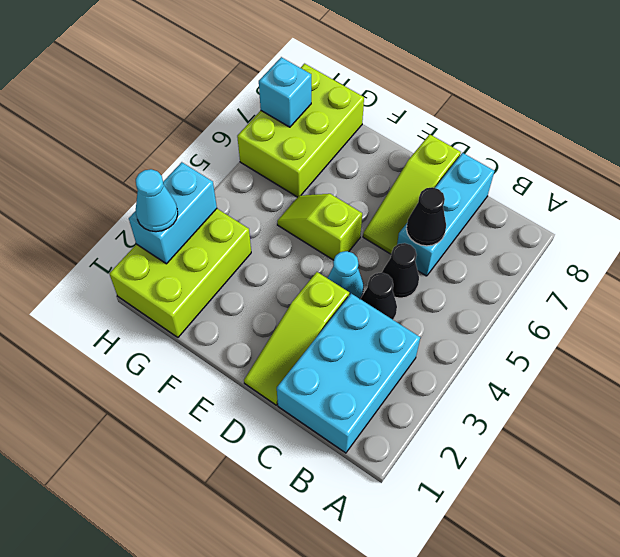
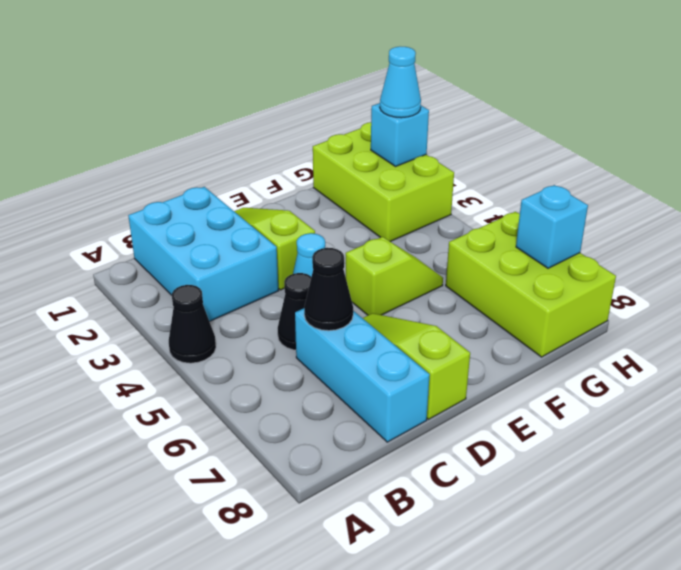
black 1x1 cone [361,273,397,320] -> black 1x1 cone moved to [169,285,216,363]
cyan 1x2 brick [129,162,217,264] -> cyan 1x1 brick [371,103,429,166]

